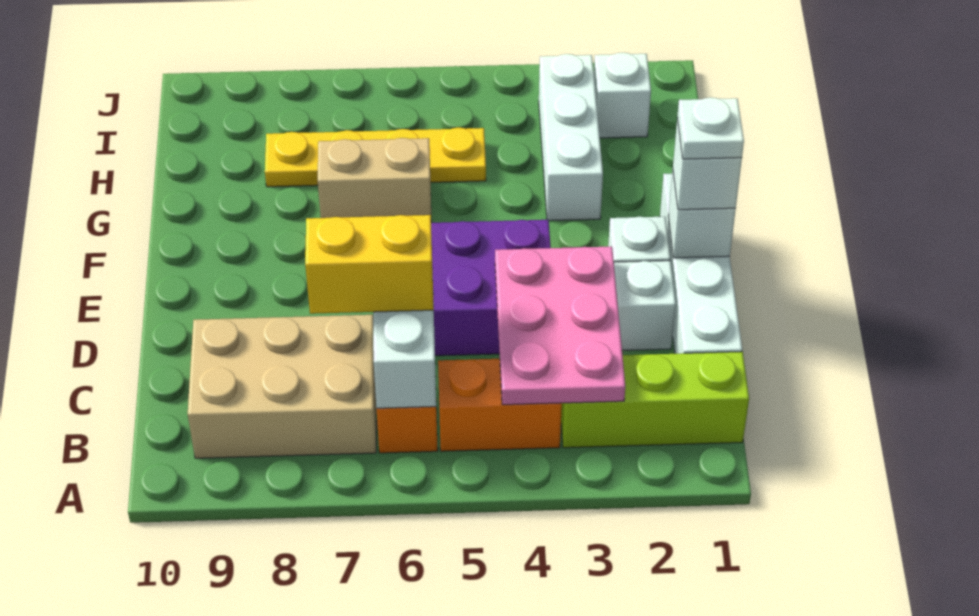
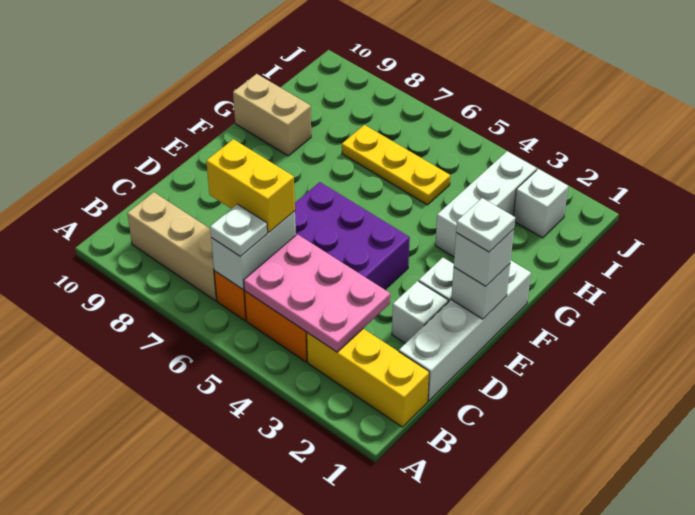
lime 1x3 brick [561,352,749,448] -> yellow 1x3 brick [307,329,429,427]
pink 2x3 plate [495,247,625,405] -> pink 2x3 plate turned to [244,234,390,352]
none -> white 1x1 plate [210,204,267,257]
tan 2x3 brick [188,315,376,458] -> tan 1x3 brick [127,192,217,301]
tan 1x2 brick [318,138,432,223] -> tan 1x2 brick moved to [233,74,311,156]
yellow 1x4 plate [265,128,486,187] -> yellow 1x3 plate [342,125,450,205]

